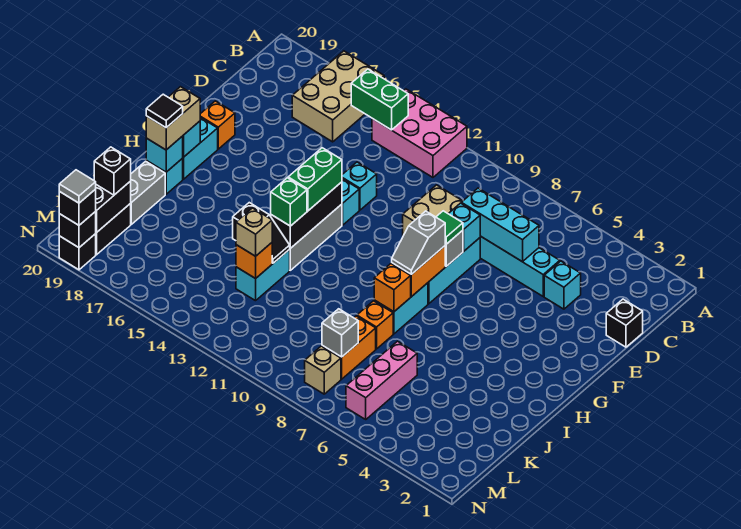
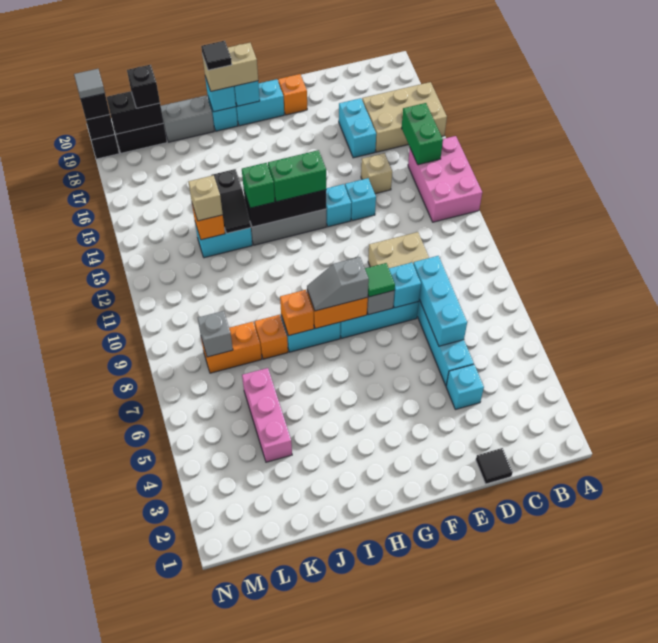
black 1x1 brick [606,299,643,347] -> black 1x1 tile [476,448,513,484]
none -> cyan 1x2 brick [339,98,376,158]
pink 1x3 brick [346,341,417,419] -> pink 1x3 brick turned to [242,368,292,462]
tan 1x1 brick [305,346,341,394] -> tan 1x1 brick moved to [361,153,392,194]

